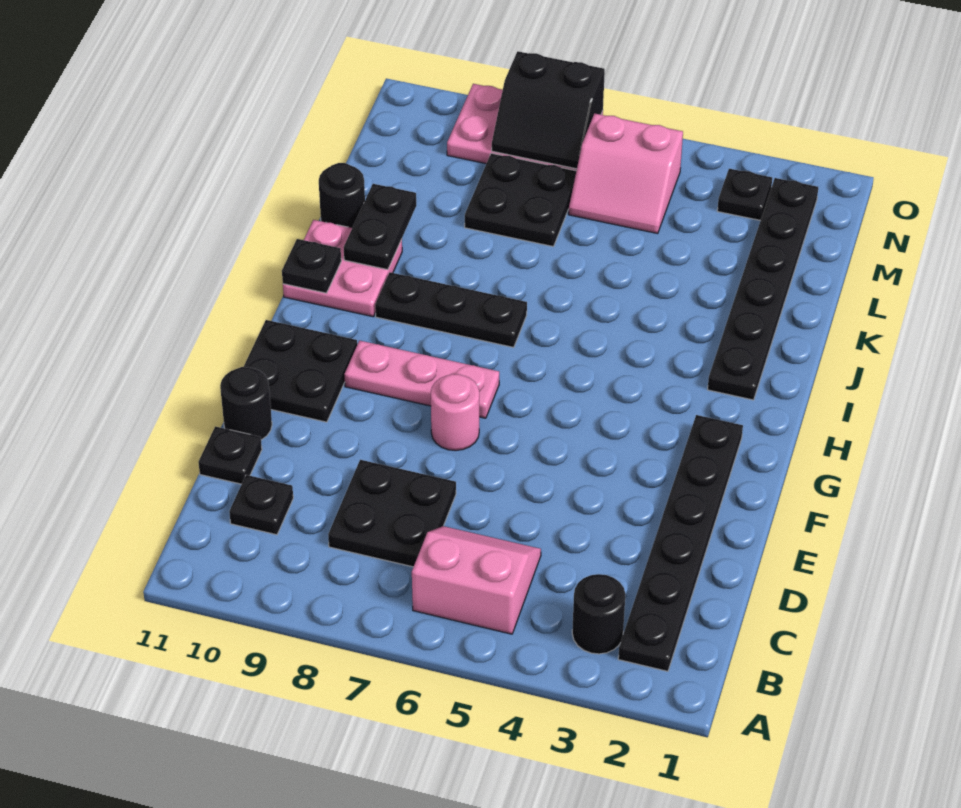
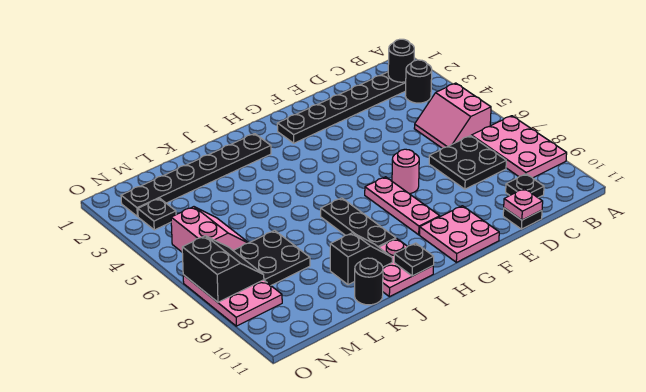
none -> pink 2x3 plate [471,116,567,178]
none -> pink 1x1 plate [504,188,543,220]
black 1x1 round brick [220,367,272,440] -> black 1x1 round brick moved to [388,39,414,82]
black 2x2 plate [244,320,357,422] -> pink 2x2 plate [420,206,499,262]
black 1x2 plate [344,184,416,270] -> black 1x2 slope [330,233,392,285]

